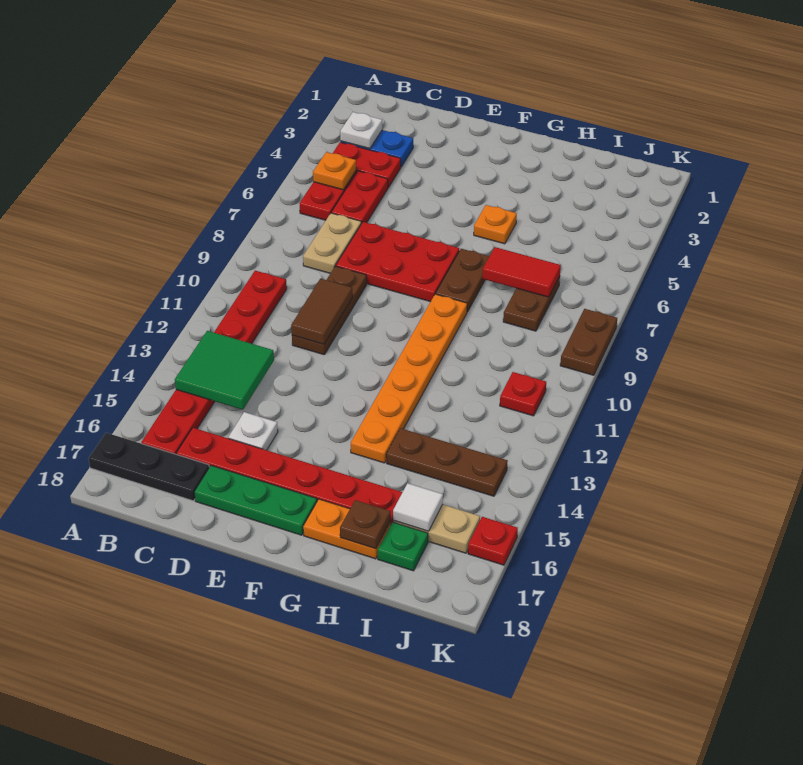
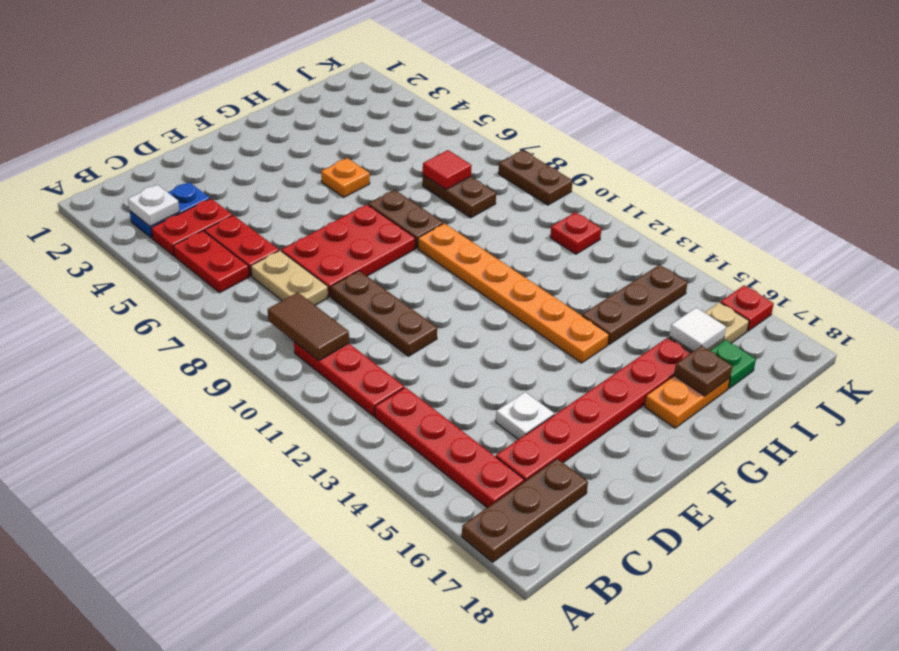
black 1x3 plate [89,433,209,501] -> brown 1x3 plate [462,459,588,562]
orange 1x1 plate [313,152,356,190] -> none
green 2x2 tile [175,331,274,410] -> none
brown 1x2 tile [291,279,352,344] -> brown 1x2 tile moved to [268,292,349,361]
green 1x3 plate [194,466,317,535] -> none
red 1x2 tile [482,247,561,297] -> red 1x1 tile [423,150,472,190]

